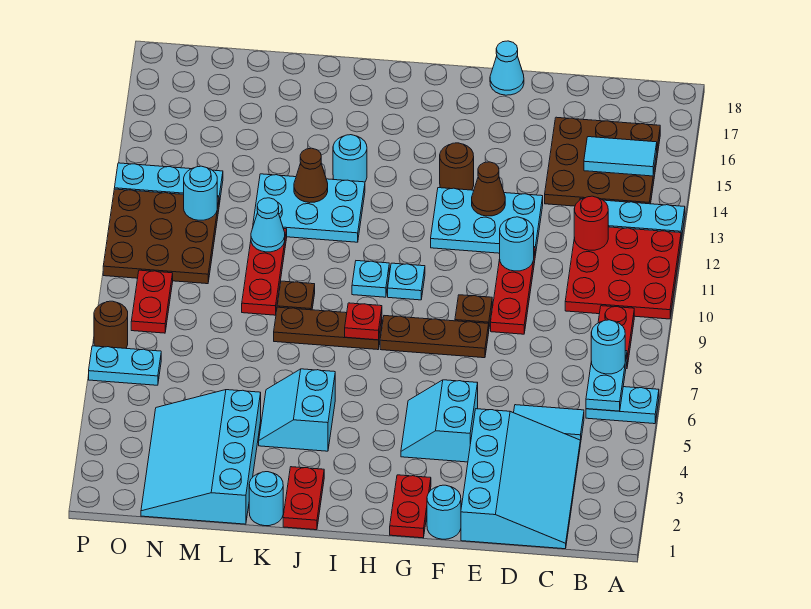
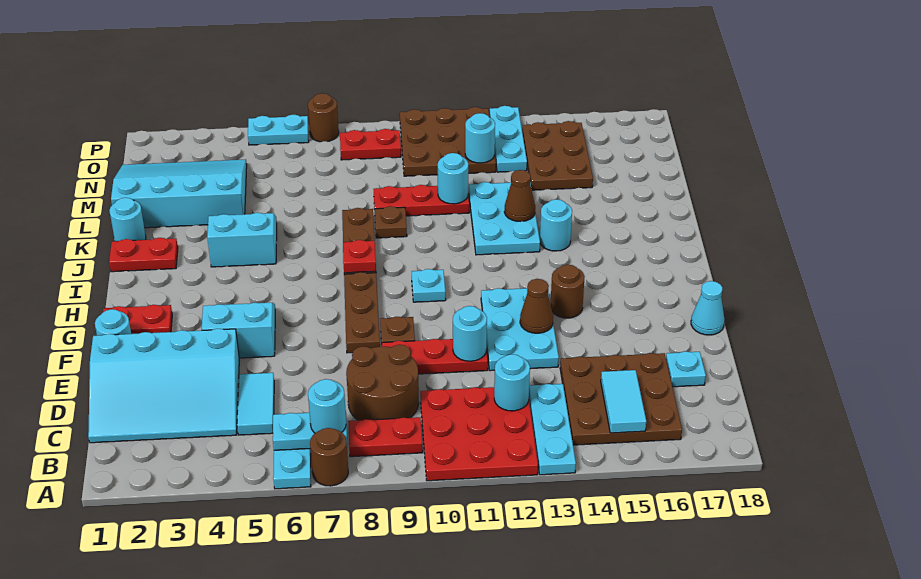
none -> brown 1x1 round brick [310,428,348,486]
none -> brown 2x2 round brick [346,345,419,420]
red 1x1 round brick [574,196,608,250] -> cyan 1x1 round brick [494,354,530,411]
cyan 1x1 plate [352,261,389,297] -> cyan 1x1 plate moved to [666,351,706,387]
cyan 1x1 cone [251,198,285,252] -> cyan 1x1 round brick [438,153,468,204]
none -> brown 2x3 plate [522,121,593,190]
cyan 1x2 plate [89,346,161,385] -> cyan 1x2 plate turned to [248,115,309,145]

